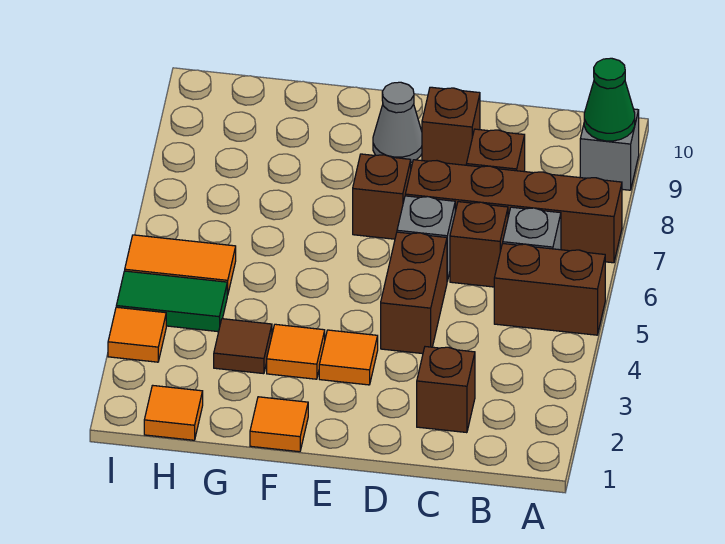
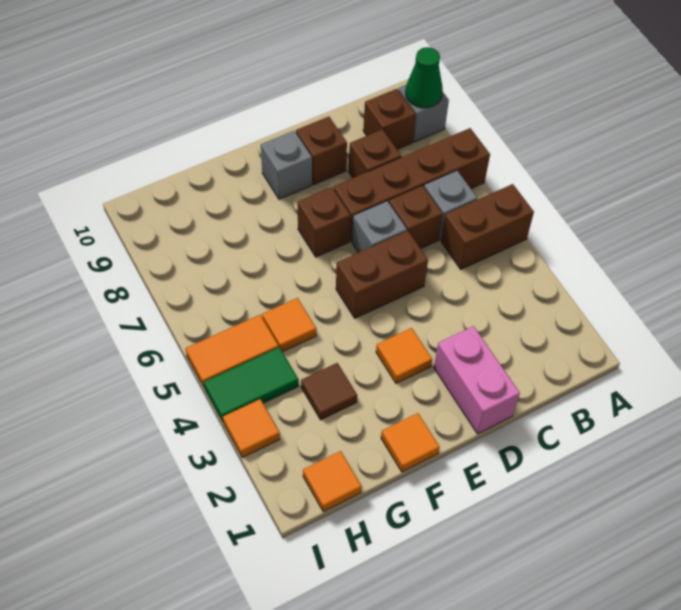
brown 1x1 brick [417,347,475,433] -> brown 1x1 brick moved to [363,89,415,149]
none -> pink 1x2 brick [434,326,520,434]
brown 1x2 brick [381,232,447,354] -> brown 1x2 brick turned to [336,231,428,318]
grey 1x1 cone [373,82,422,162] -> grey 1x1 brick [261,131,312,199]
orange 1x1 tile [267,324,325,379] -> orange 1x1 tile moved to [262,298,316,352]

